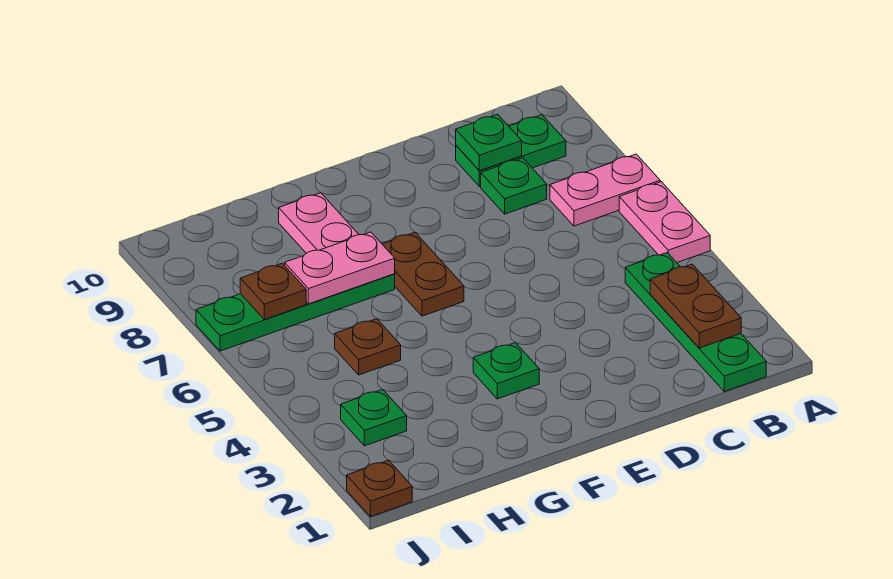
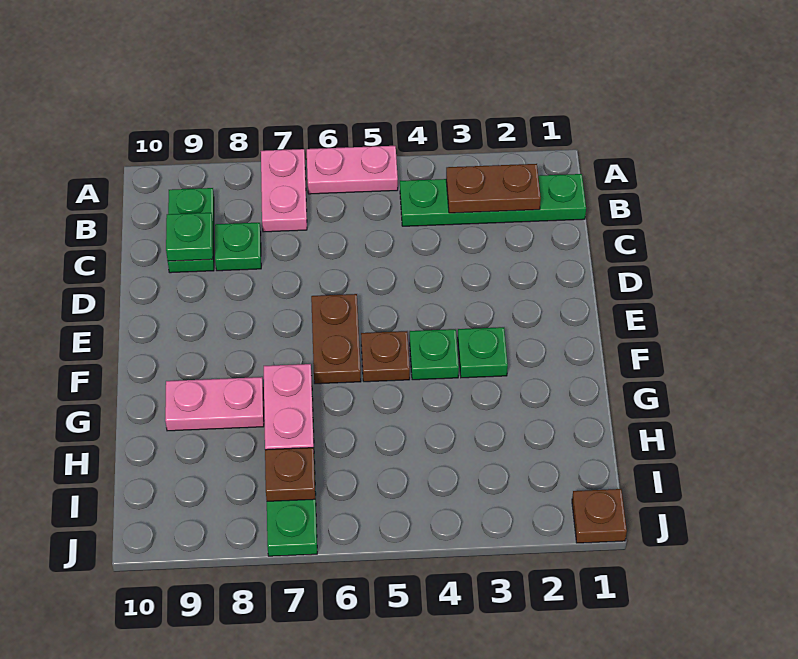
brown 1x2 plate [382,232,464,316] -> brown 1x2 plate turned to [311,294,361,384]
brown 1x1 plate [335,319,401,375] -> brown 1x1 plate moved to [361,331,410,382]
green 1x1 plate [341,389,407,446] -> green 1x1 plate moved to [410,329,459,380]

